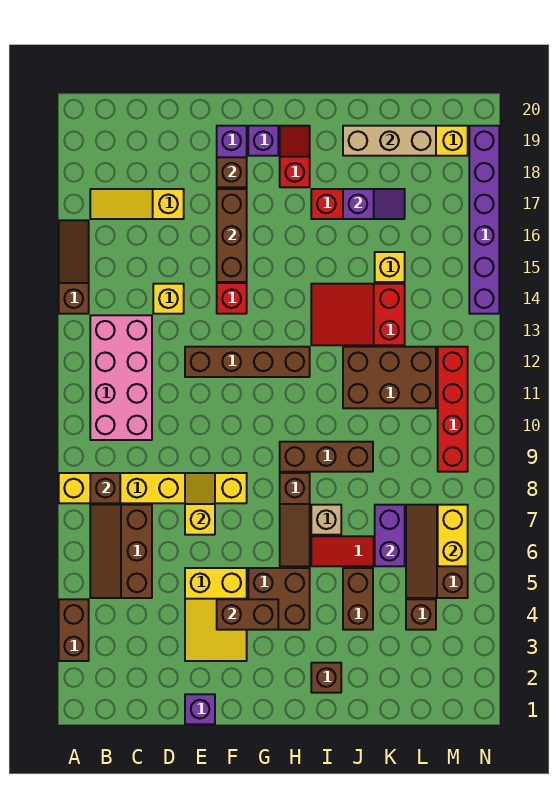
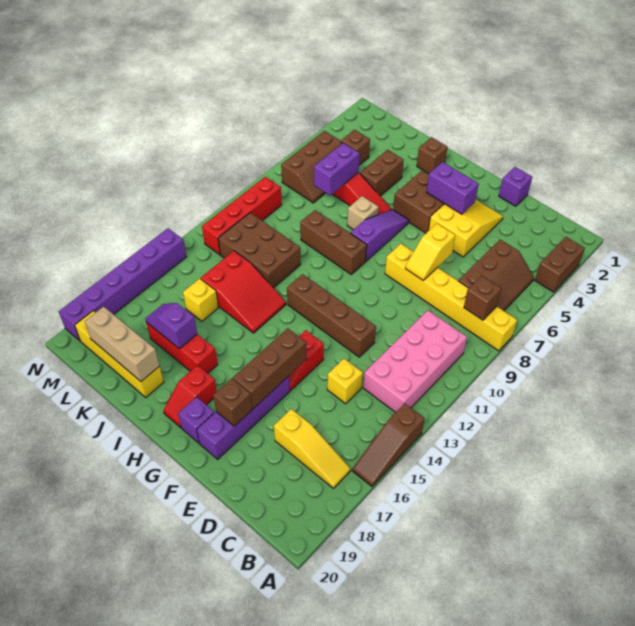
brown 1x2 brick [217,599,278,630] -> purple 1x2 brick [427,162,479,214]
brown 1x3 slope [280,473,310,566] -> purple 1x3 slope [351,210,409,261]
yellow 1x2 brick [438,505,468,566] -> none

